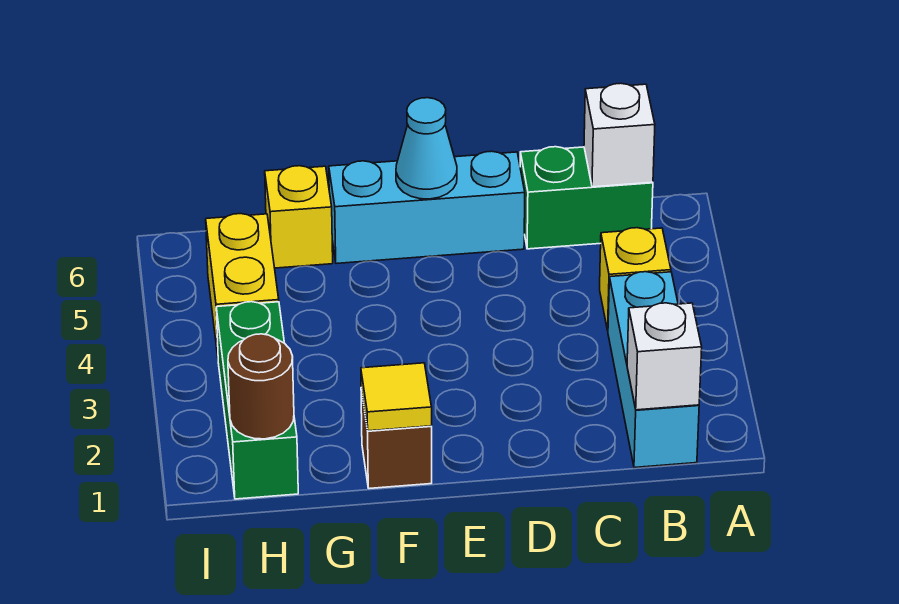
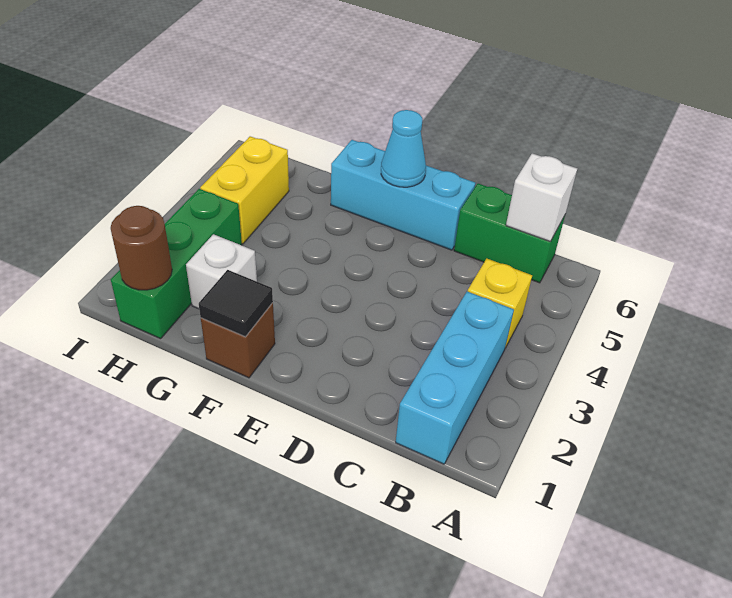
white 1x1 brick [627,303,702,410] -> white 1x1 brick moved to [186,234,257,309]
yellow 1x1 tile [361,363,432,431] -> black 1x1 tile [199,270,273,337]
yellow 1x1 brick [265,166,333,268] -> none

